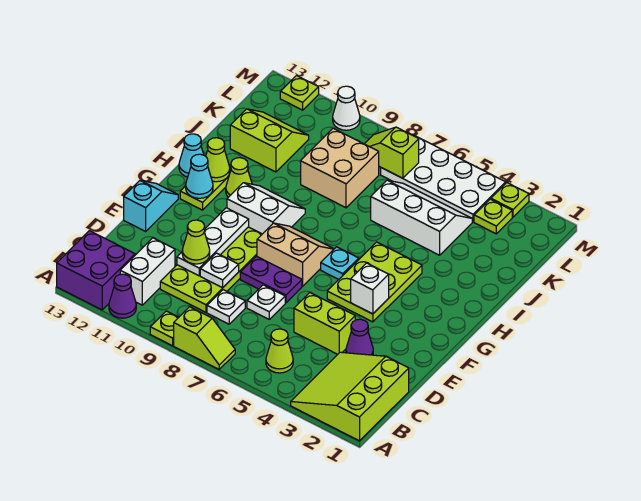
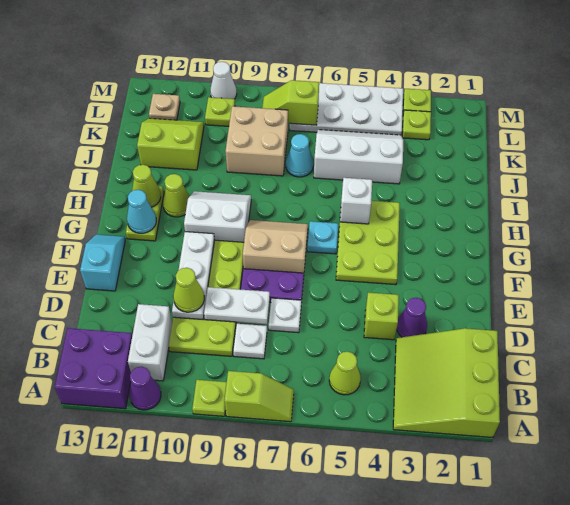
lime 1x2 brick [294,293,355,354] -> lime 1x1 brick [364,293,399,340]
white 1x1 plate [200,253,239,288] -> white 1x2 plate [204,287,270,324]
white 1x1 brick [351,263,389,314] -> white 1x1 brick moved to [340,178,372,224]
cyan 1x1 cone [179,134,204,177] -> cyan 1x1 cone moved to [286,134,313,177]
none -> tan 1x1 plate [149,94,180,120]
lime 1x1 plate [280,76,319,110] -> lime 1x1 plate moved to [205,97,235,126]

